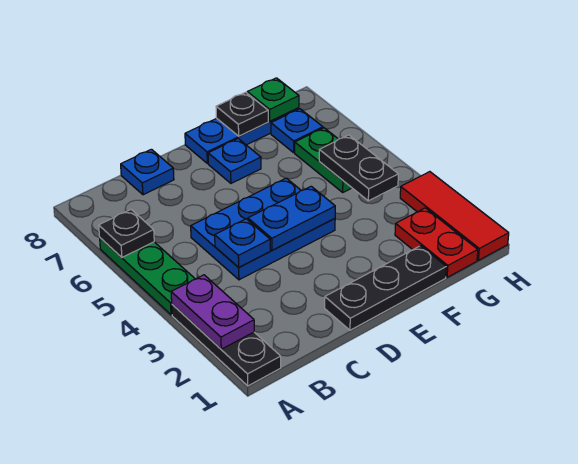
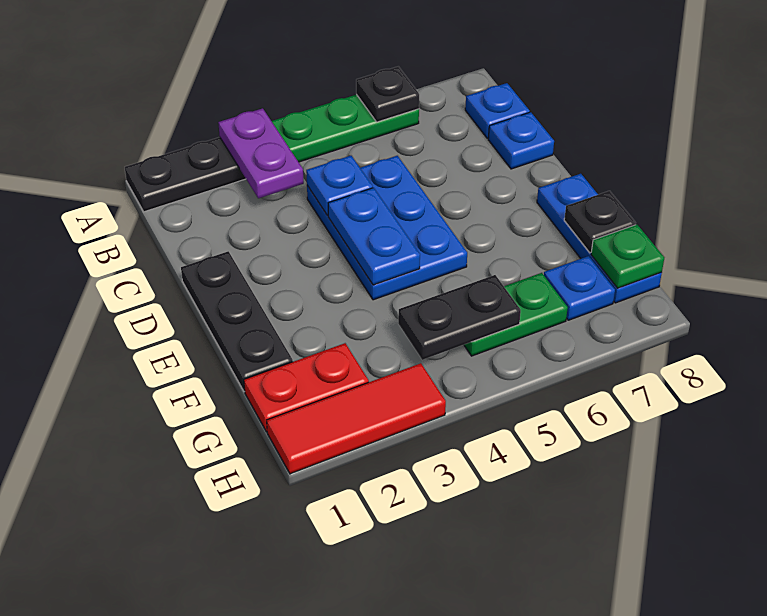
purple 1x2 plate [171,275,254,349] -> purple 1x2 plate turned to [218,108,304,198]
blue 1x1 plate [208,139,261,183] -> blue 1x1 plate moved to [465,83,530,138]

